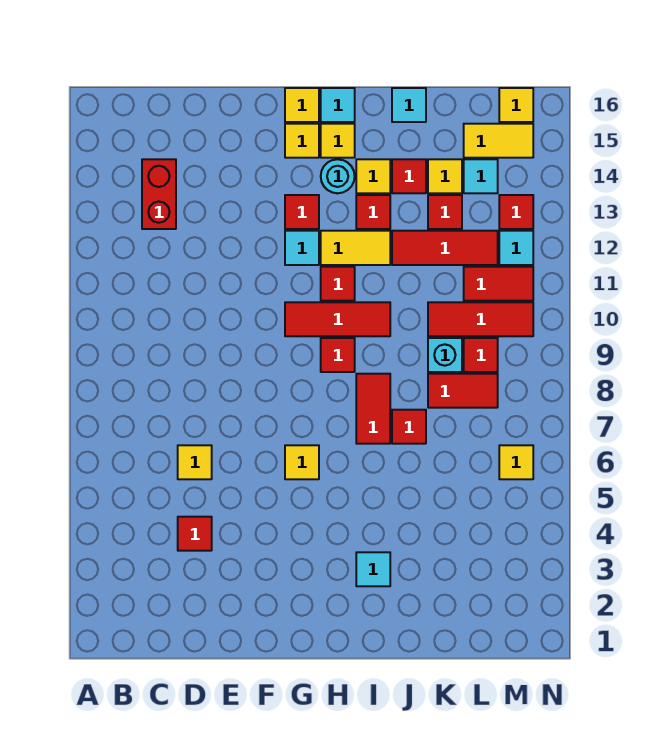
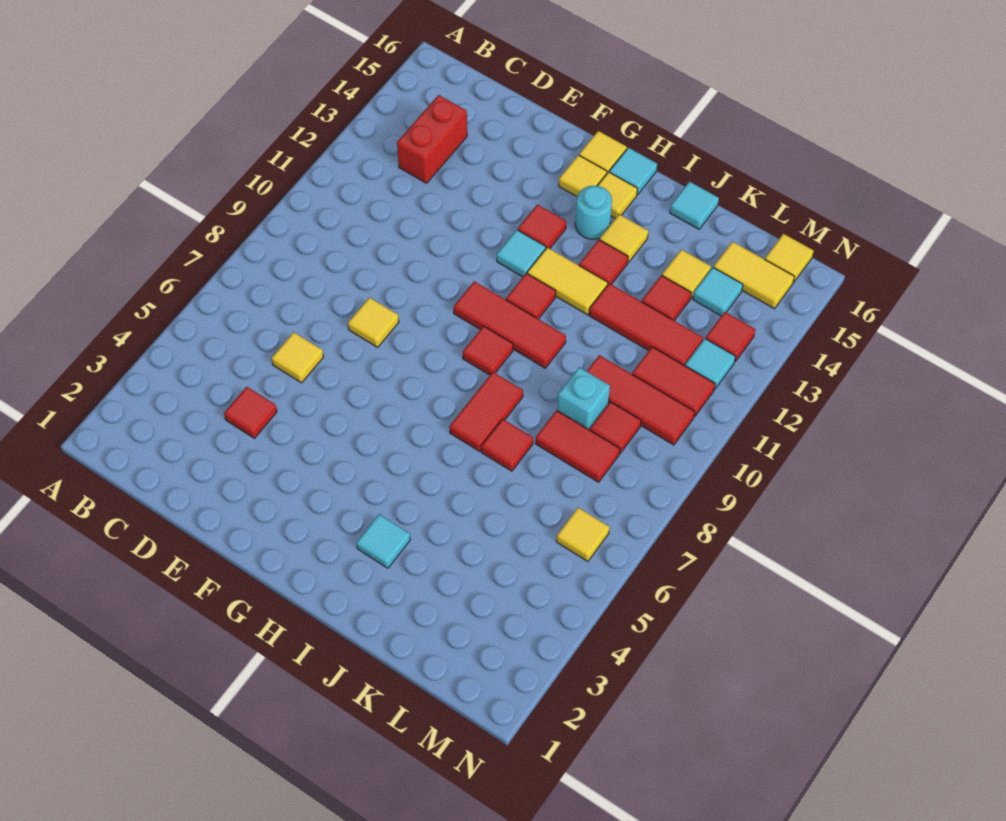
yellow 1x1 tile [285,445,319,479] -> yellow 1x1 tile moved to [348,297,399,347]
red 1x1 tile [392,159,426,193] -> none

